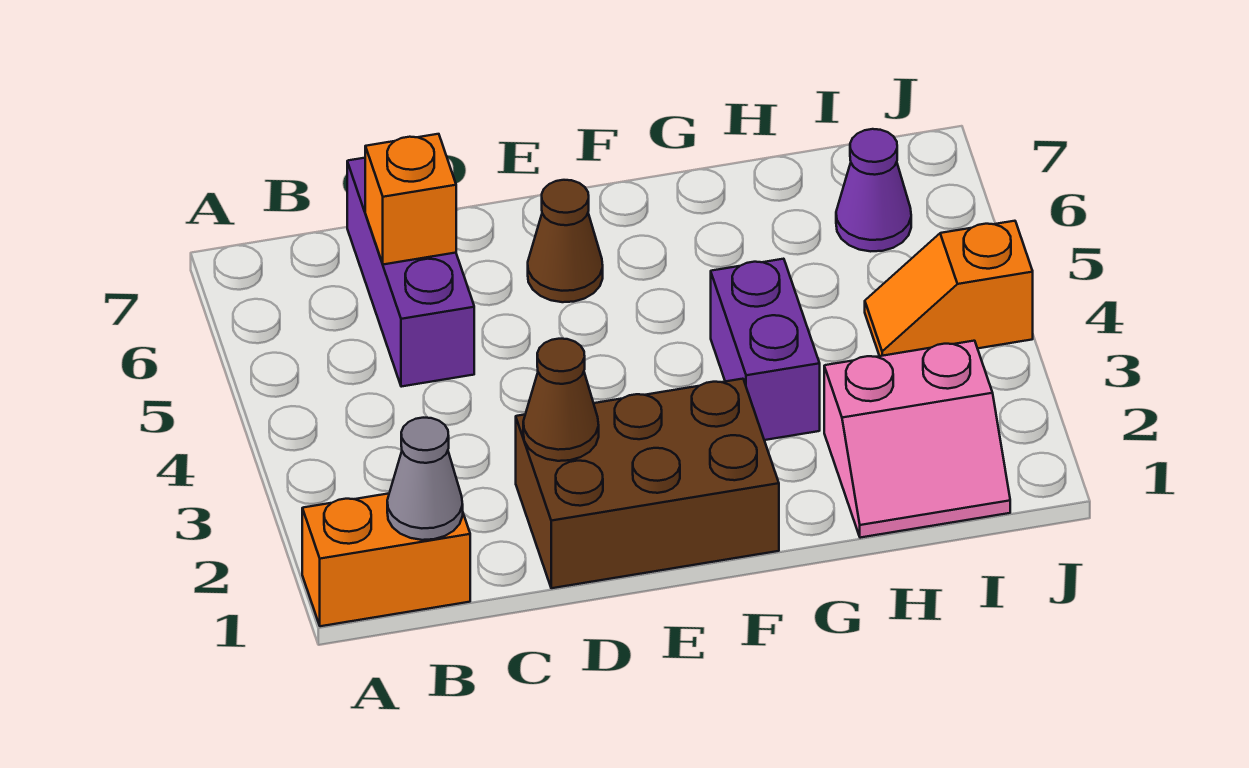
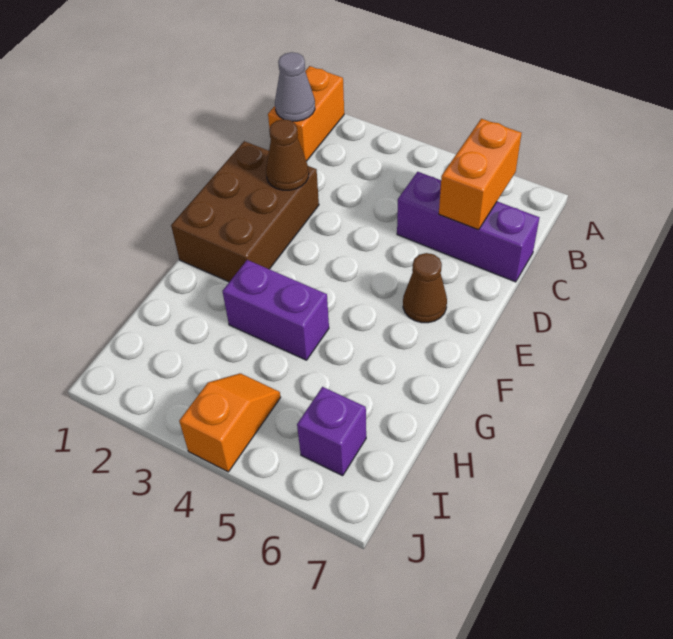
orange 1x1 brick [365,134,456,264] -> orange 1x2 brick [439,119,522,230]
pink 2x2 slope [824,341,1010,538] -> none
purple 1x1 cone [836,129,911,251] -> purple 1x1 brick [297,387,366,476]

